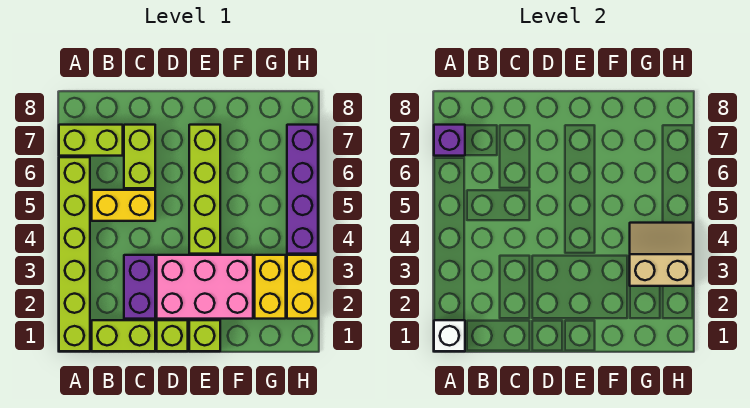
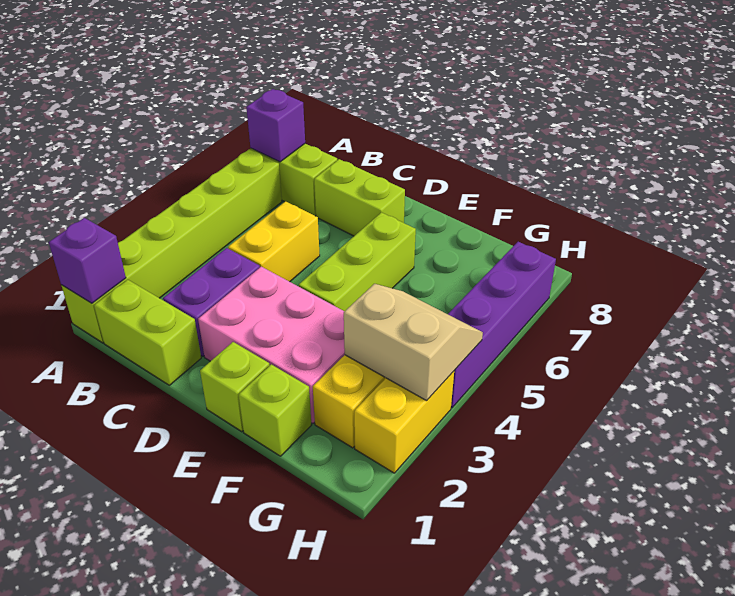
white 1x1 brick [434,320,465,351] -> purple 1x1 brick [49,218,126,303]
yellow 1x2 brick [92,190,155,221] -> yellow 1x2 brick turned to [228,201,320,282]
lime 1x2 brick [124,125,155,188] -> lime 1x2 brick turned to [314,159,405,236]
lime 1x1 brick [157,320,188,351] -> lime 1x1 brick moved to [239,364,311,456]
lime 1x4 brick [189,125,220,254] -> lime 1x3 brick [299,213,416,311]

